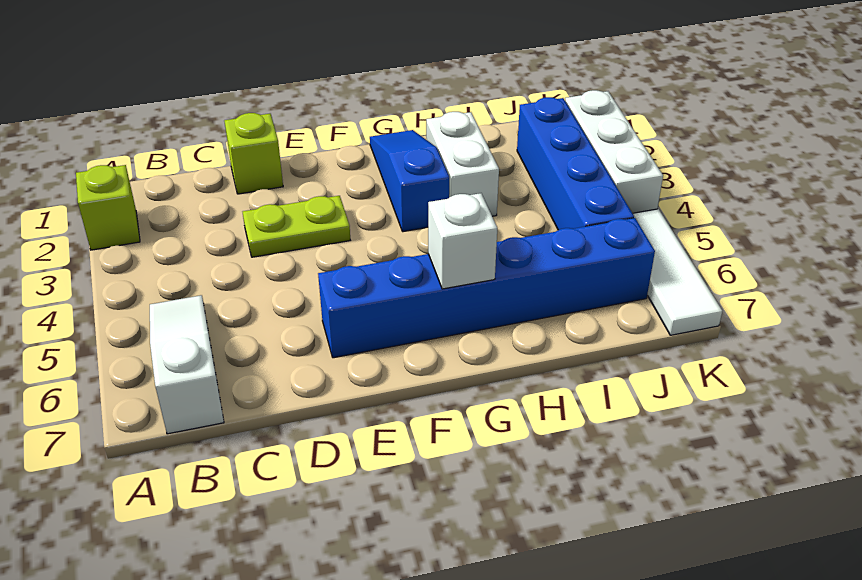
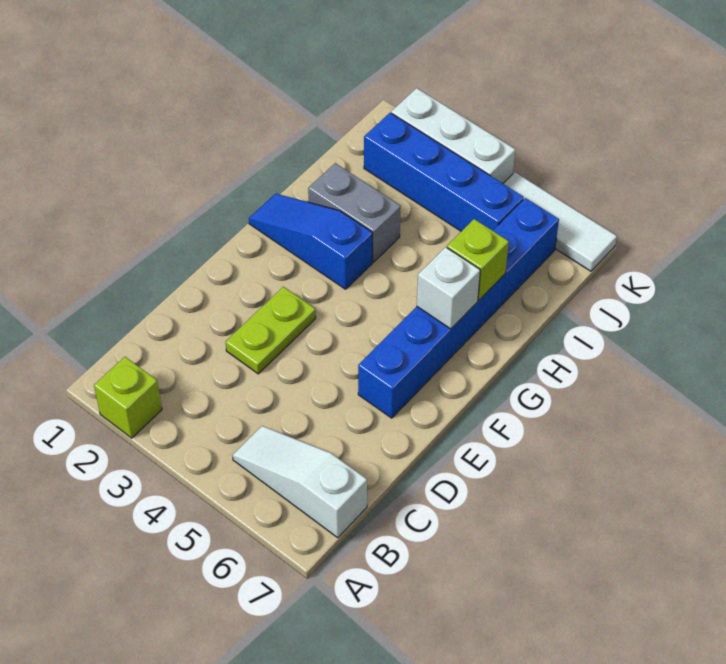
lime 1x1 brick [224,113,283,194] -> lime 1x1 brick moved to [447,219,509,300]
white 1x2 brick [426,112,499,216] -> grey 1x2 brick [308,163,401,262]

